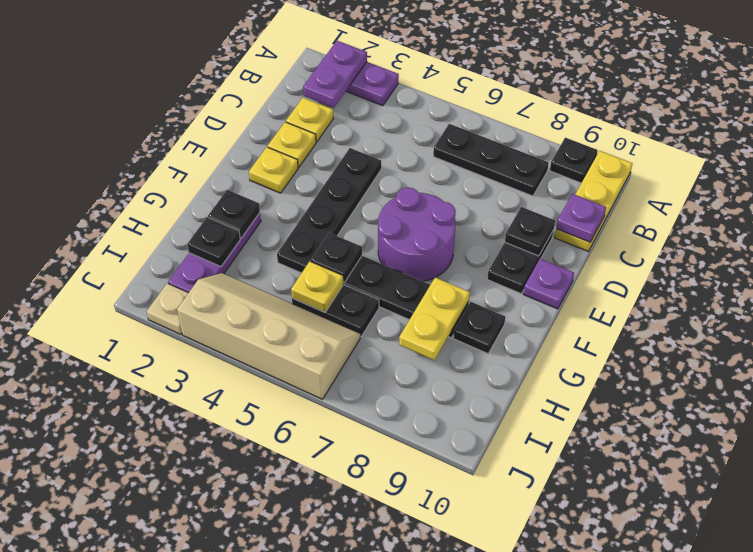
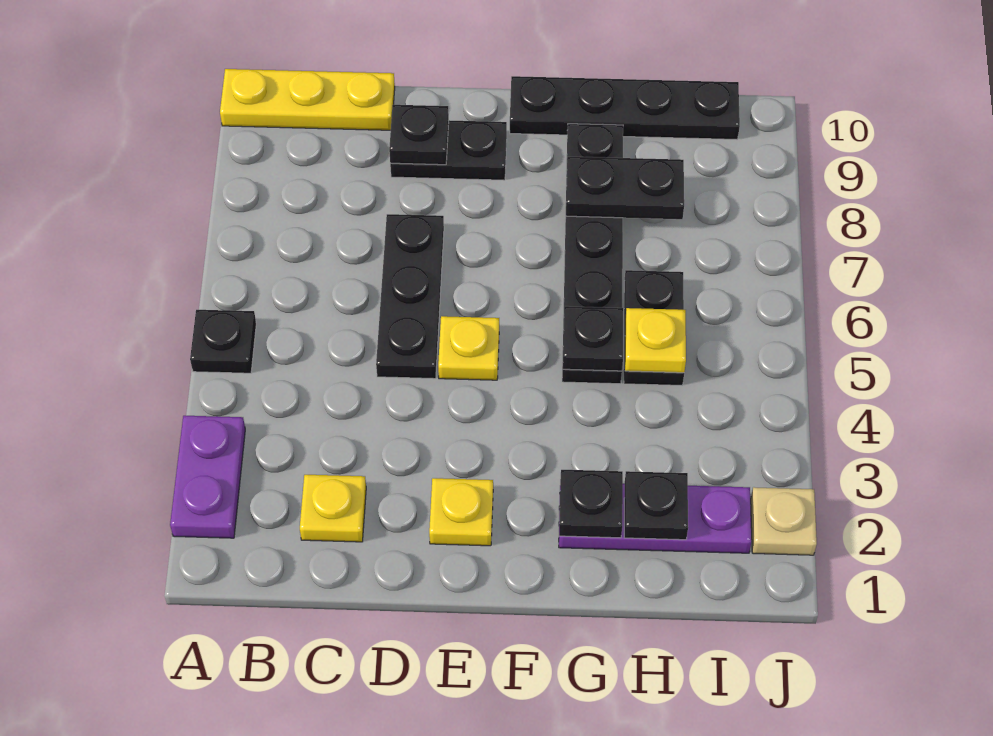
purple 1x2 plate [303,41,367,108] -> none
black 1x1 plate [550,138,598,183] -> black 1x1 plate moved to [190,310,256,373]
black 1x3 plate [433,124,549,196] -> black 1x3 plate moved to [376,214,444,379]
purple 1x1 plate [556,194,606,242] -> none
yellow 1x1 plate [268,122,316,167] -> yellow 1x1 plate moved to [438,316,499,380]
black 1x4 plate [277,148,381,273] -> black 1x4 plate moved to [510,76,740,140]
purple 2x2 round brick [378,187,456,281] -> none
purple 1x1 plate [523,259,574,309] -> none
yellow 1x2 plate [399,277,470,360] -> black 1x2 plate [566,157,684,219]
tan 2x4 slope [177,273,360,399] -> none

